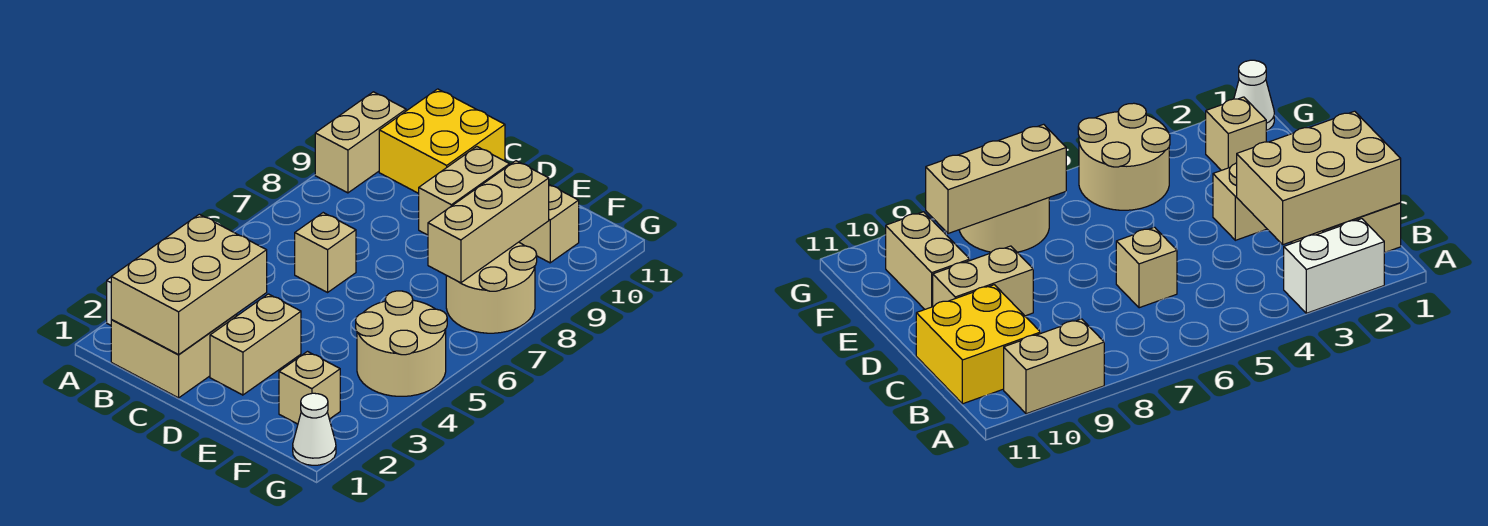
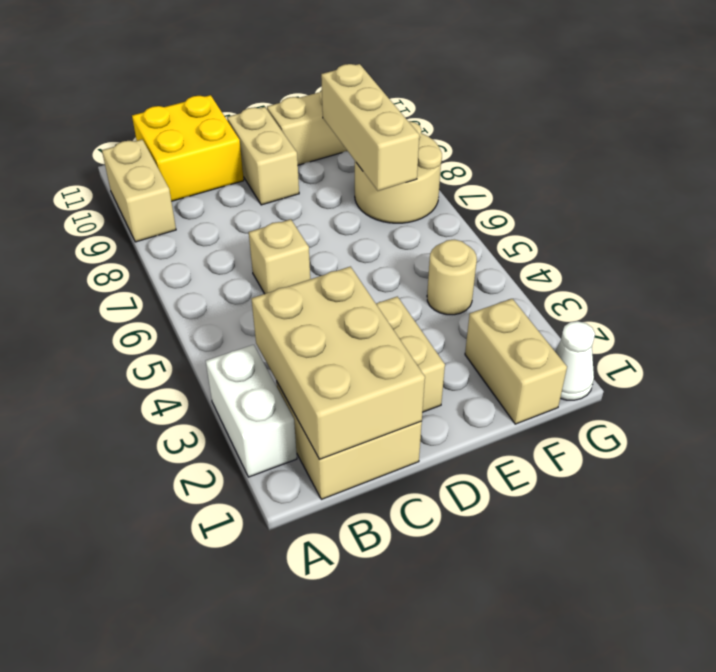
tan 1x1 brick [279,352,340,424] -> tan 1x2 brick [465,299,567,424]
tan 2x2 round brick [356,291,447,396] -> tan 1x1 round brick [427,240,477,315]

